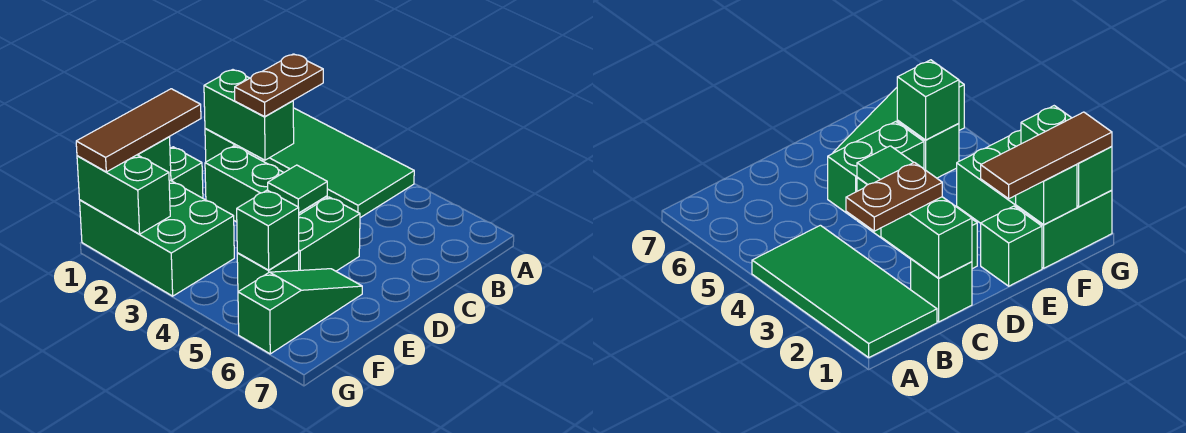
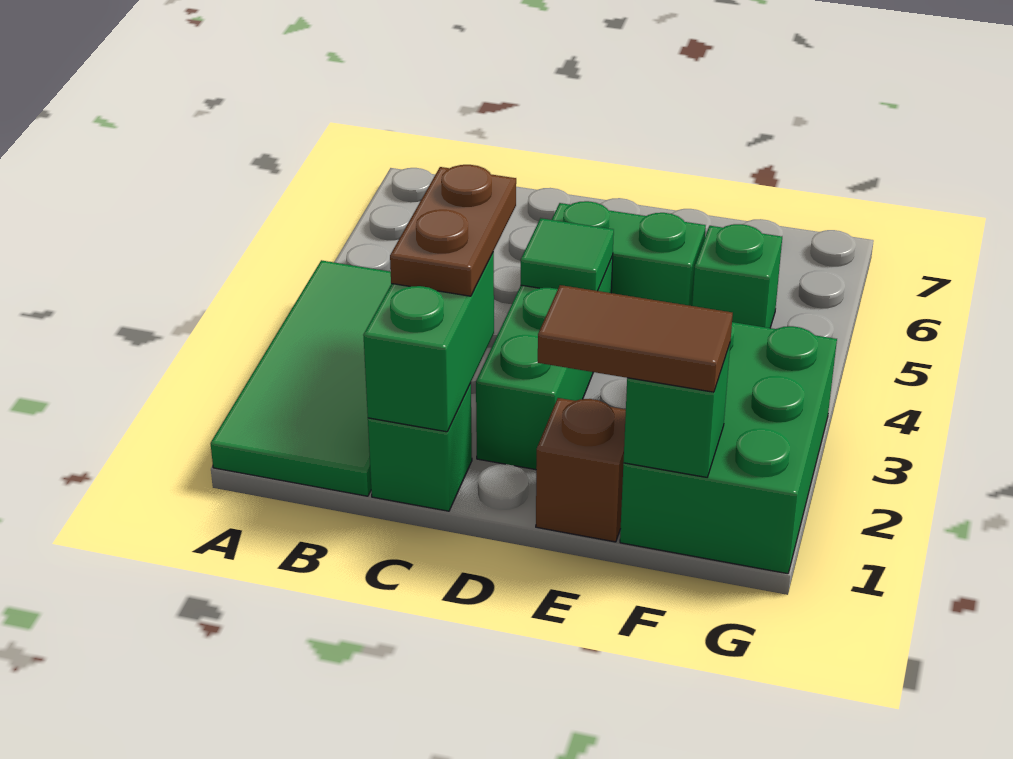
brown 1x2 plate [235,54,323,117] -> brown 1x2 plate turned to [390,165,516,296]
green 1x1 brick [170,147,203,198] -> brown 1x1 brick [536,398,626,542]
brown 1x3 tile [76,89,201,172] -> brown 1x2 tile [538,285,733,392]
green 1x3 slope [238,269,362,354] -> none
green 1x1 brick [237,190,299,270] -> none
green 1x2 brick [77,155,170,234] -> none

